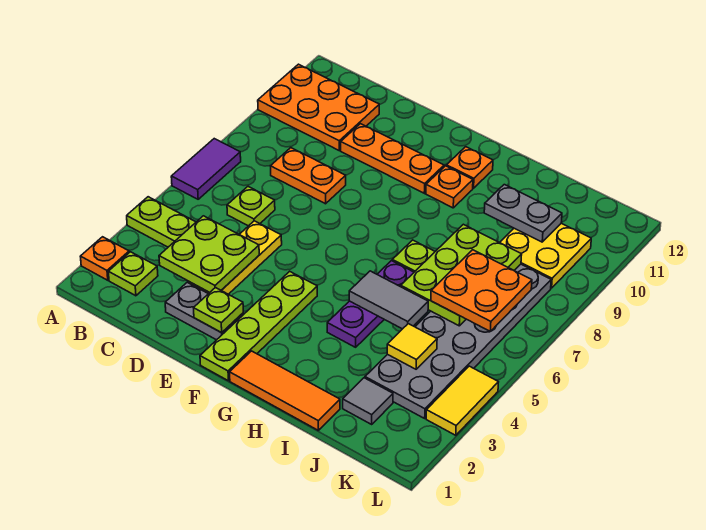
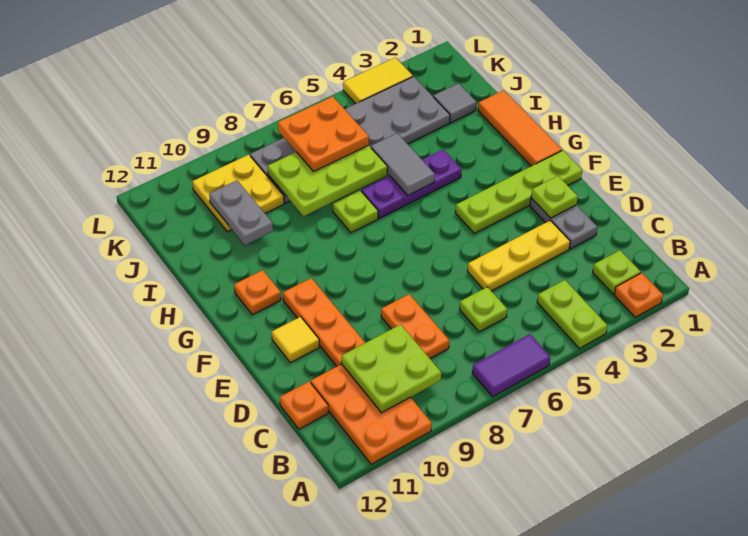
lime 2x2 plate [159,216,259,293] -> lime 2x2 plate moved to [342,325,441,413]
orange 1x1 plate [426,166,473,208] -> orange 1x1 plate moved to [280,381,328,429]
yellow 1x1 tile [387,324,437,369] -> yellow 1x1 tile moved to [272,317,319,363]

